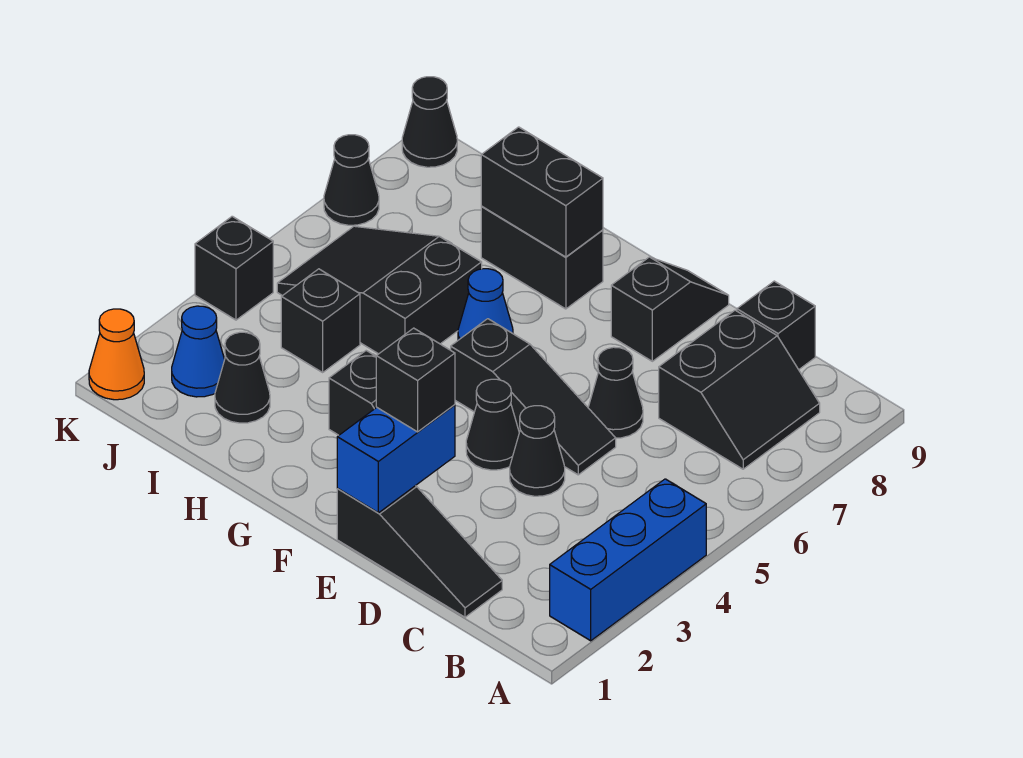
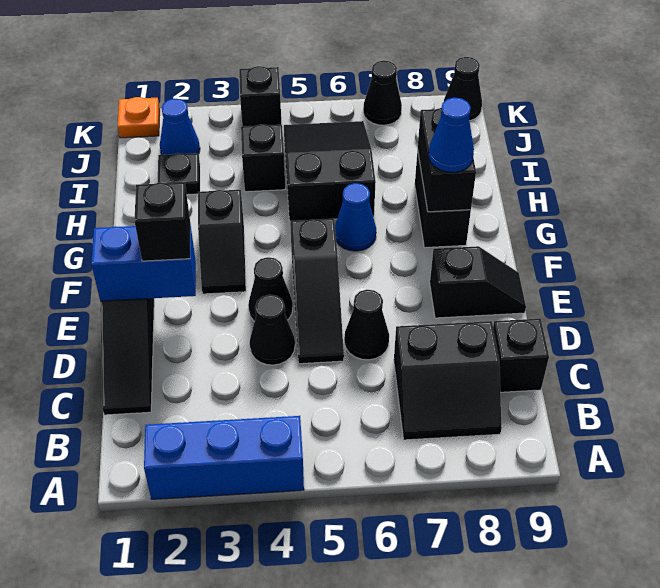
none -> blue 1x1 cone [429,97,474,172]
black 1x1 cone [215,332,270,423] -> black 1x1 plate [158,153,200,195]
orange 1x1 cone [89,309,144,400] -> orange 1x1 plate [118,97,160,138]

